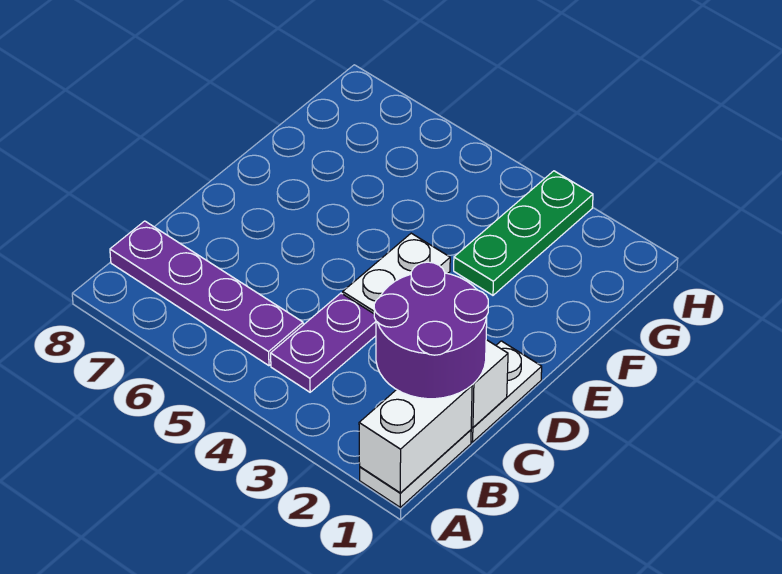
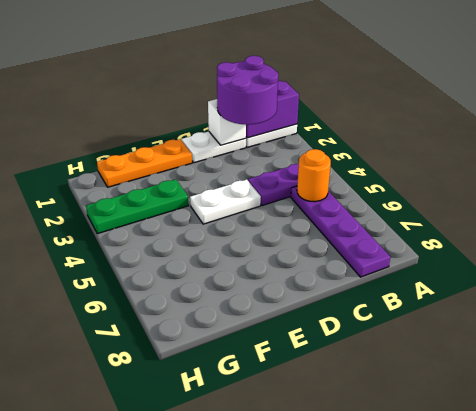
white 1x2 brick [359,385,472,493] -> purple 1x2 brick [246,81,299,138]
none -> orange 1x1 round brick [297,149,331,202]
none -> orange 1x3 plate [97,139,192,187]

